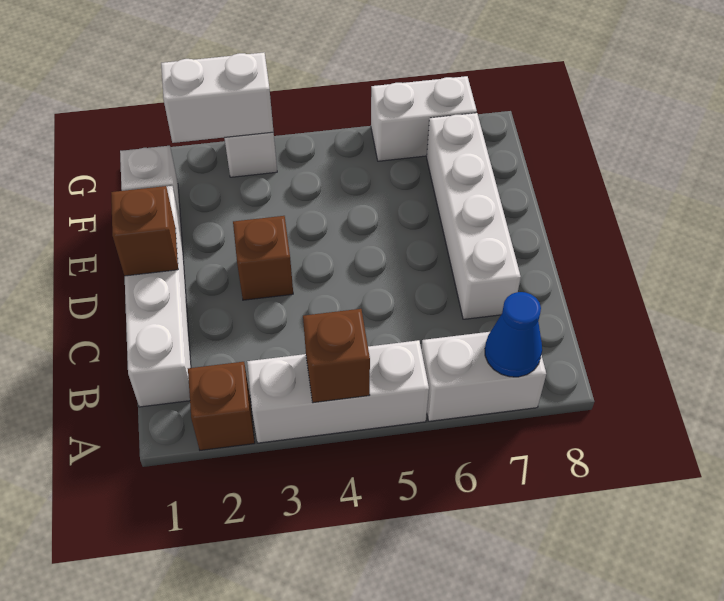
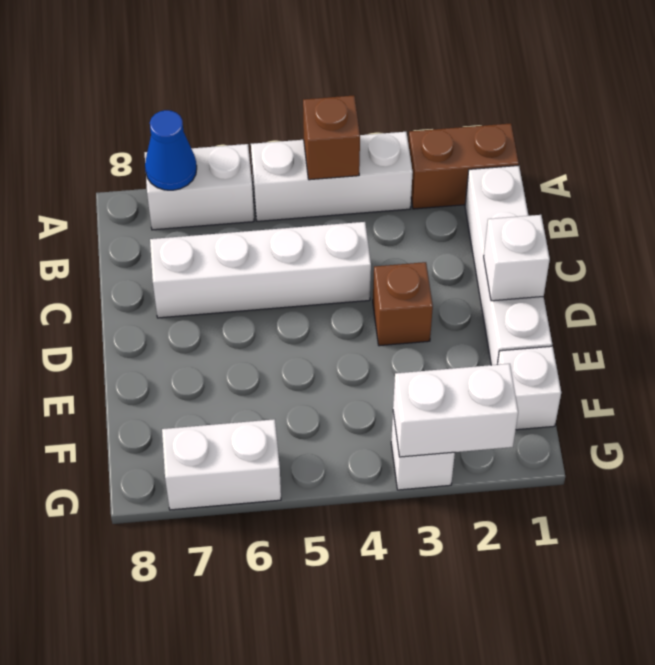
brown 1x1 brick [188,362,255,450] -> brown 1x2 brick [408,123,519,209]
white 1x4 brick [427,113,521,319] -> white 1x4 brick turned to [150,222,371,318]
brown 1x1 brick [111,186,178,276] -> white 1x1 brick [484,215,550,301]

